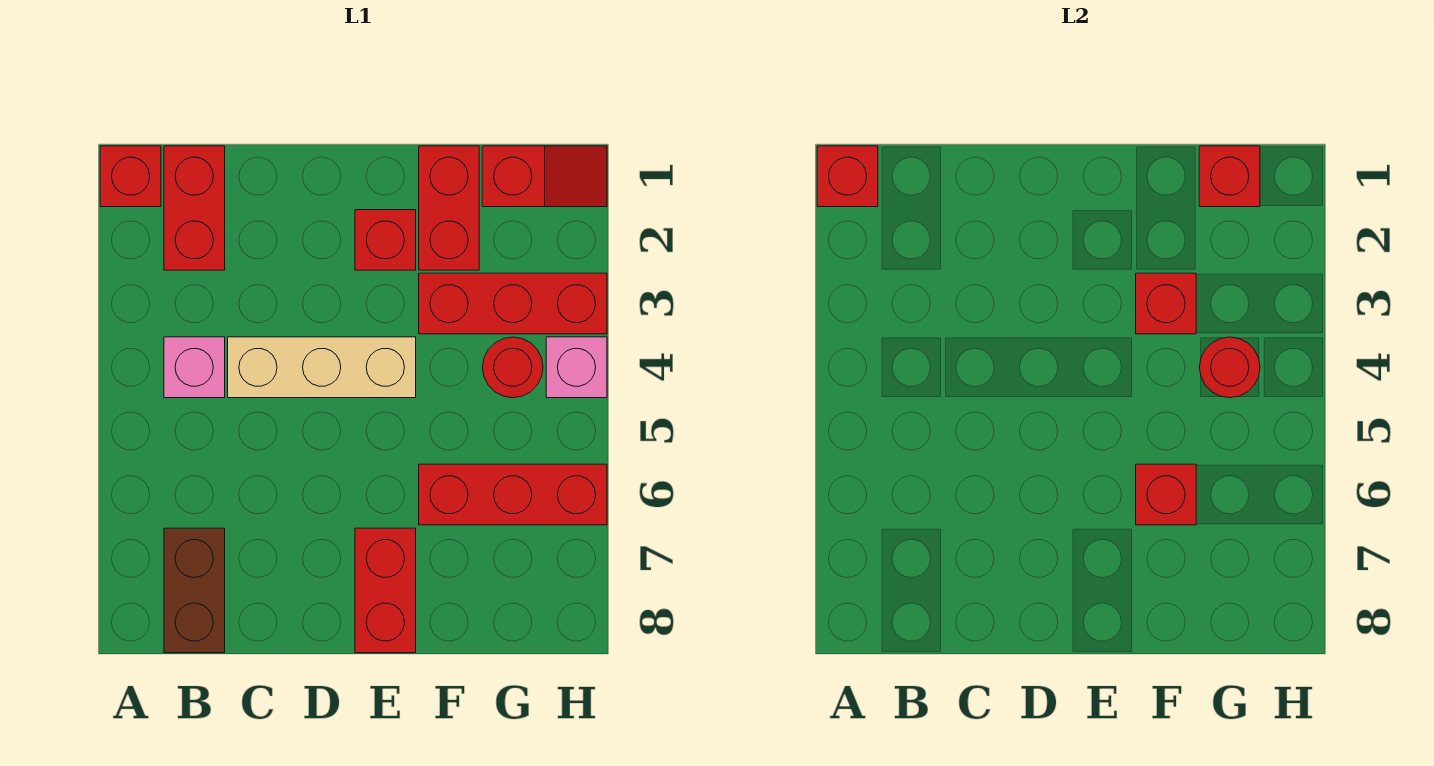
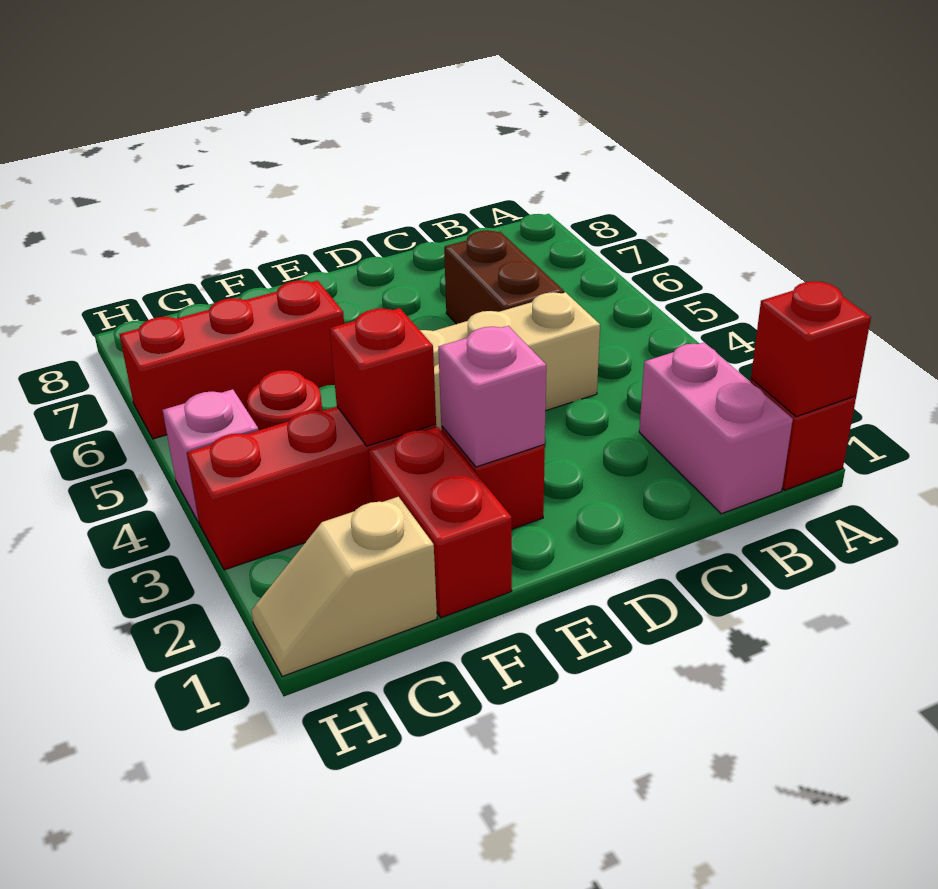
red 1x2 brick [164,146,225,270] -> pink 1x2 brick [639,343,793,514]
pink 1x1 brick [164,337,225,398] -> pink 1x1 brick moved to [438,326,546,467]
brown 1x2 brick [164,528,225,653] -> brown 1x2 brick moved to [444,230,564,324]
red 1x2 brick [355,528,416,653] -> none
red 1x1 brick [1136,464,1196,525] -> none
red 1x2 slope [482,146,607,207] -> tan 1x2 slope [251,497,437,677]
red 1x1 brick [1199,146,1260,207] -> none
red 1x1 round brick [1200,337,1260,398] -> none

